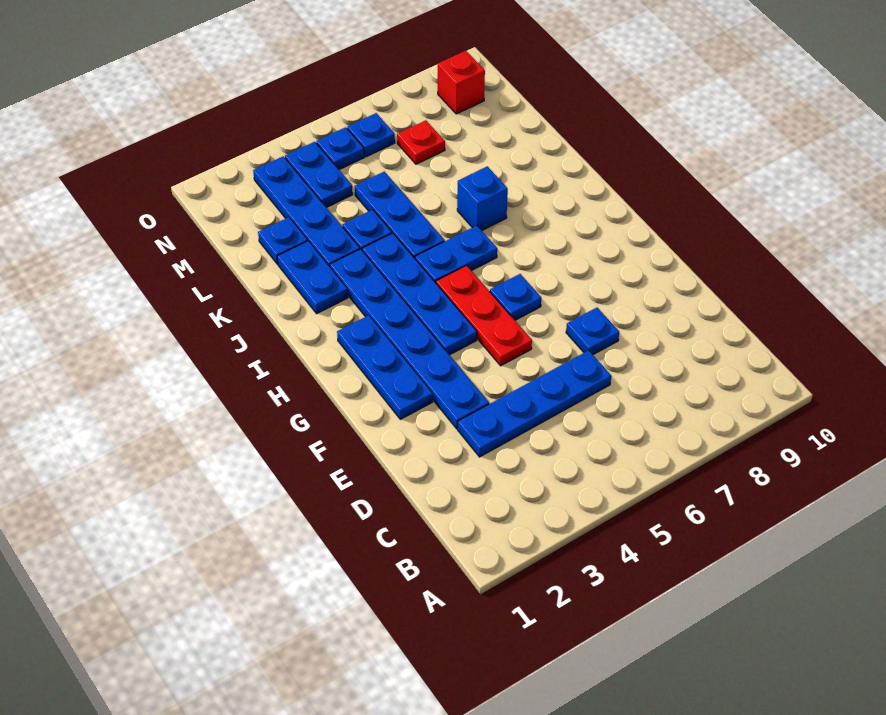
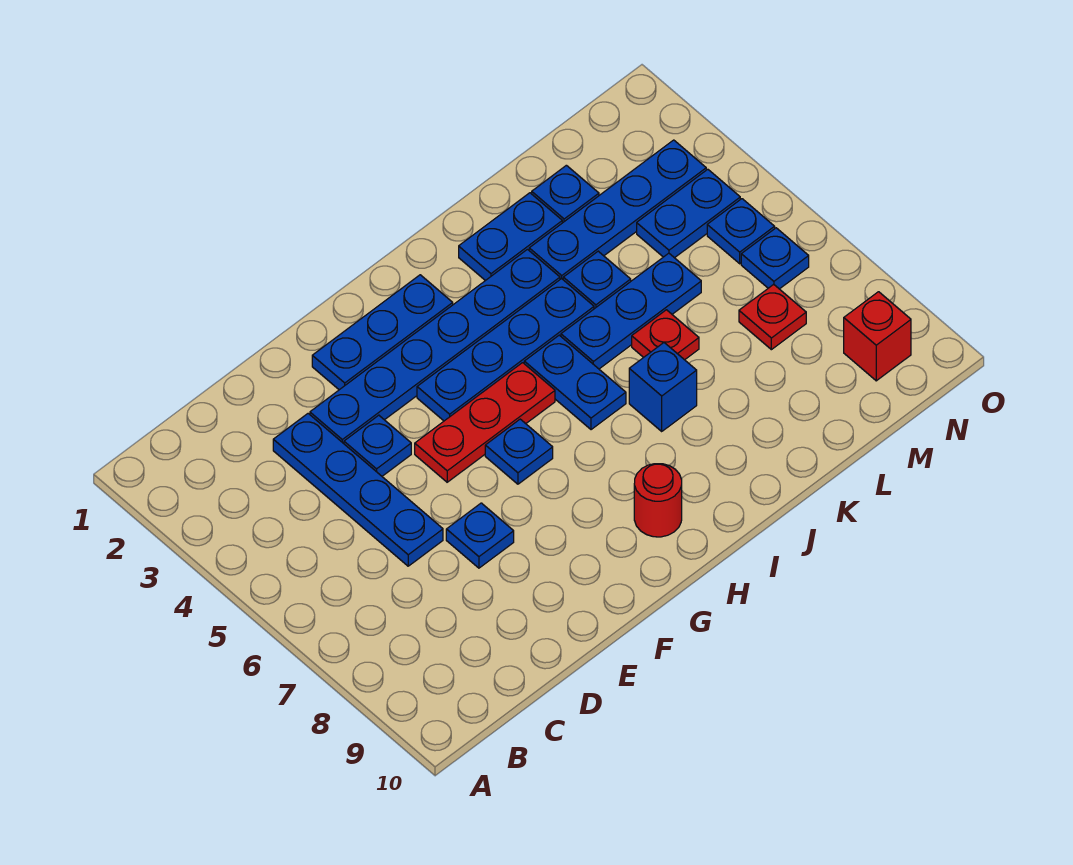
none -> blue 1x1 plate [344,415,411,476]
none -> red 1x1 round brick [634,464,682,537]
none -> red 1x1 plate [632,310,699,360]

